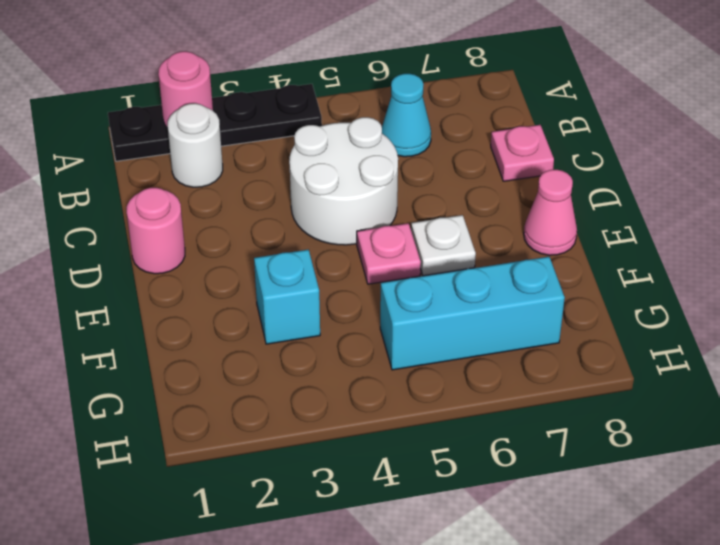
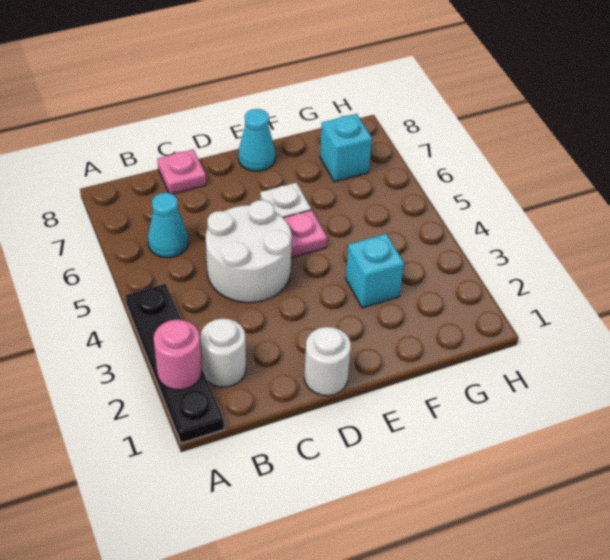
pink 1x1 round brick [127,188,185,274] -> white 1x1 round brick [304,327,351,396]
pink 1x1 cone [524,170,577,255] -> cyan 1x1 cone [238,109,276,171]
cyan 1x3 brick [380,257,565,370] -> cyan 1x1 brick [320,114,372,182]

